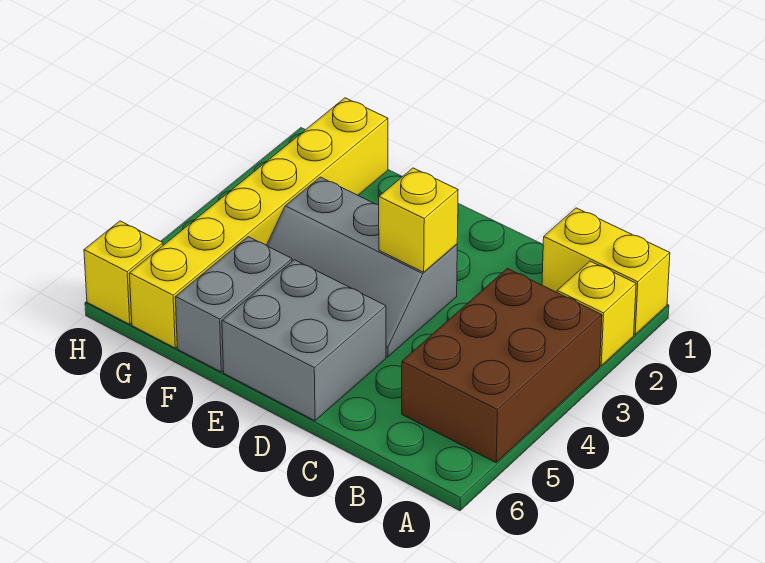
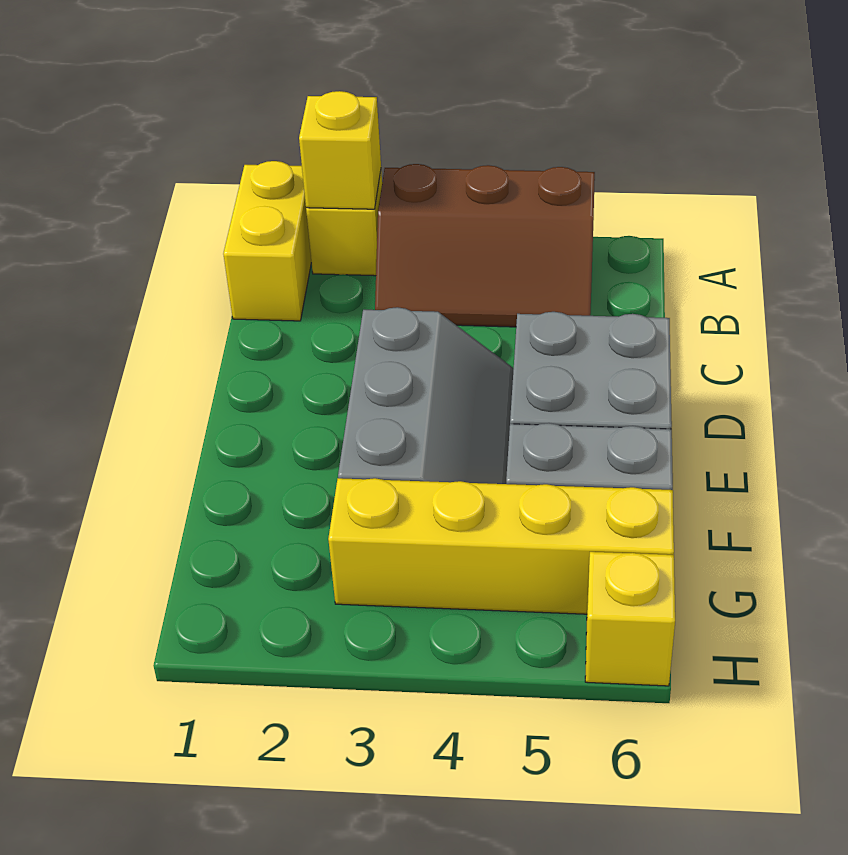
brown 2x3 brick [402,268,602,463] -> brown 2x3 slope [375,164,595,327]
yellow 1x1 brick [379,168,458,272] -> yellow 1x1 brick moved to [299,91,381,209]
yellow 1x6 brick [129,98,388,348] -> yellow 1x4 brick [328,478,674,614]

